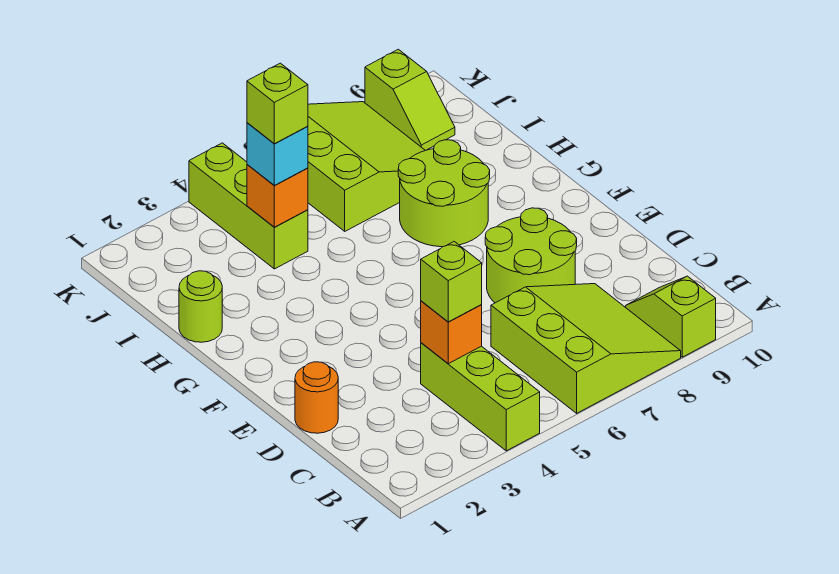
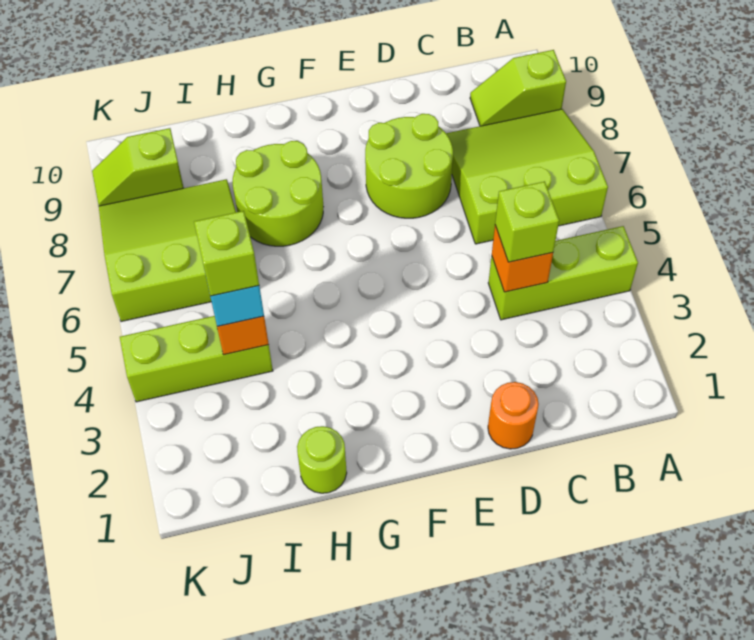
lime 1x2 slope [365,49,455,151] -> lime 1x2 slope turned to [92,128,184,206]

